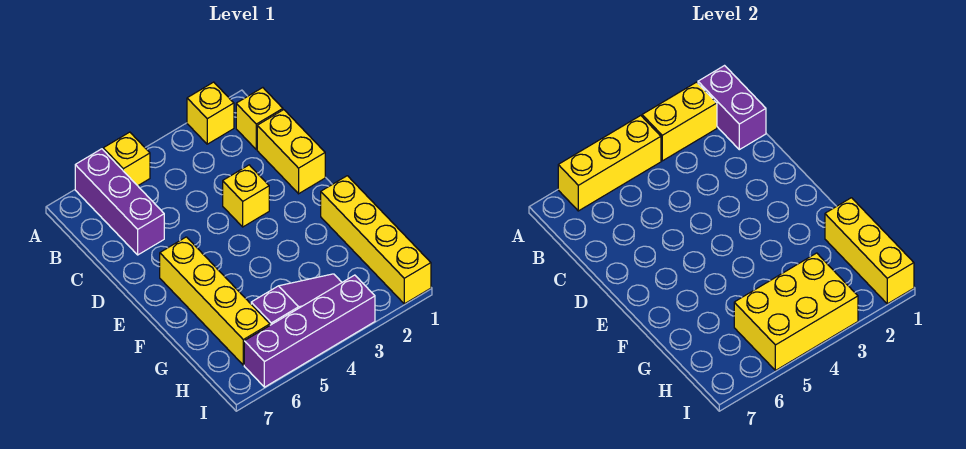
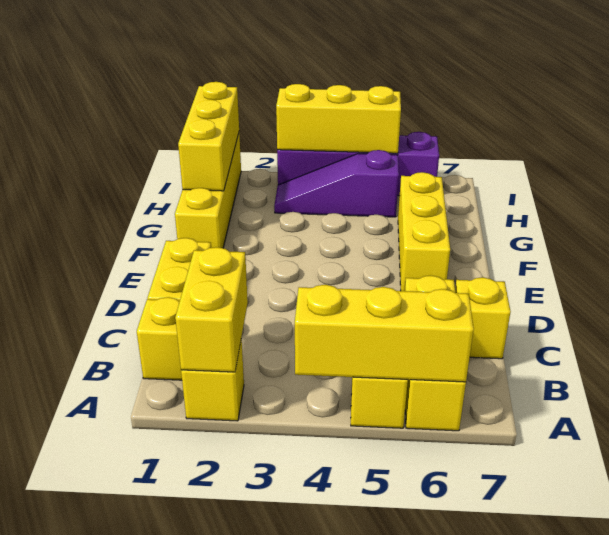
purple 1x2 brick [698,66,766,150] -> none
yellow 1x2 brick [642,82,717,161] -> yellow 1x2 brick turned to [175,247,248,372]
purple 1x3 brick [75,149,164,255] -> yellow 1x3 brick [405,276,466,431]
yellow 1x1 brick [223,165,269,227] -> yellow 1x1 brick moved to [455,277,511,359]
yellow 1x4 brick [160,237,270,365] -> yellow 1x3 brick [398,172,450,291]
yellow 2x3 brick [734,253,858,370] -> yellow 1x3 brick [276,84,401,153]

